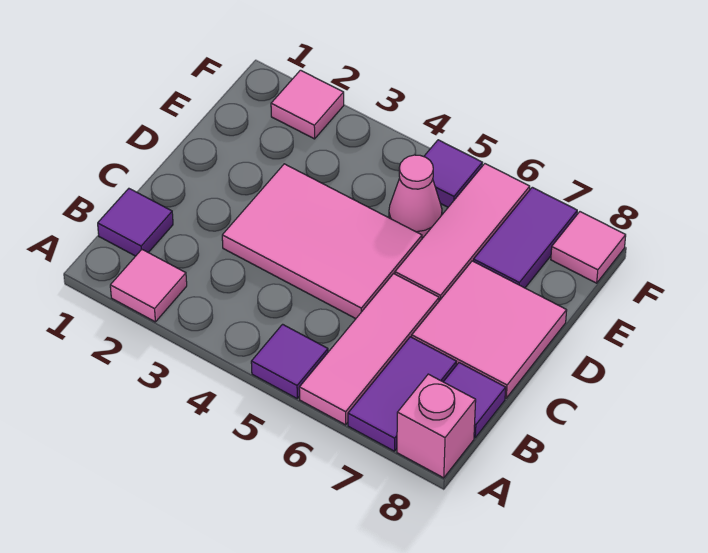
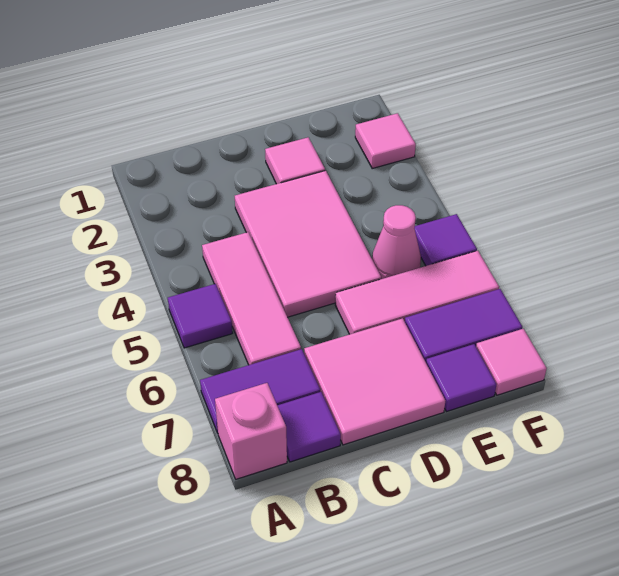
pink 1x1 tile [110,250,187,322] -> pink 1x1 tile moved to [265,137,325,184]
pink 1x3 tile [299,274,439,425] -> pink 1x3 tile turned to [202,232,301,365]
purple 1x1 tile [98,189,173,256] -> purple 1x1 tile moved to [426,344,496,412]

